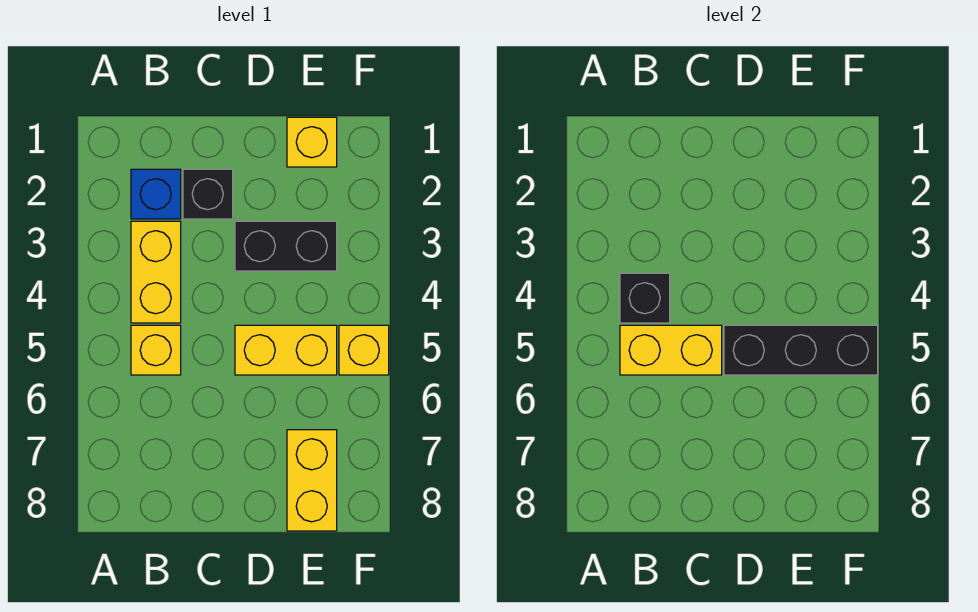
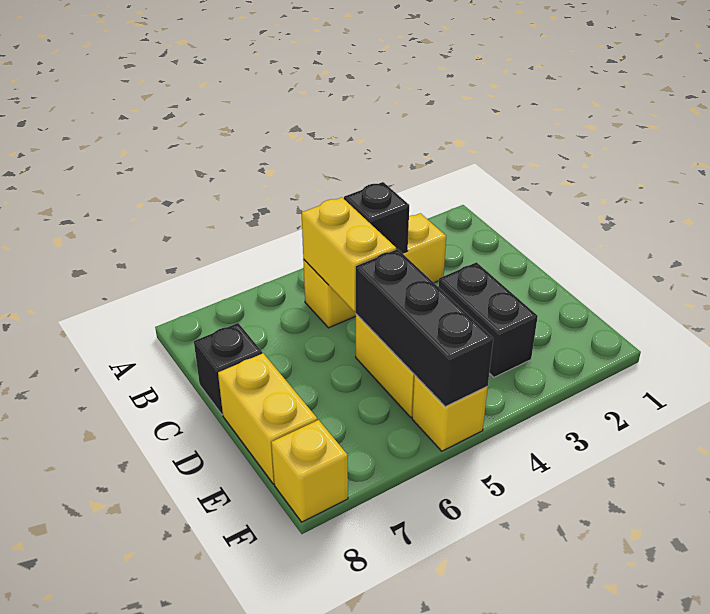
blue 1x1 brick [131,169,181,219] -> none
black 1x1 brick [183,169,233,219] -> black 1x1 brick moved to [194,323,262,415]
yellow 1x1 brick [287,117,337,167] -> yellow 1x1 brick moved to [271,420,348,522]
yellow 1x2 brick [287,430,337,531] -> yellow 1x2 brick turned to [218,353,317,484]

